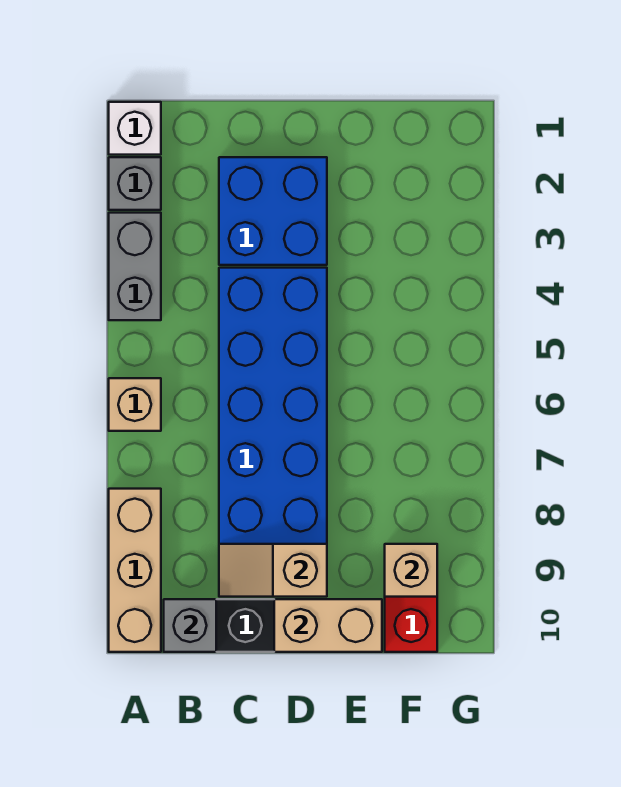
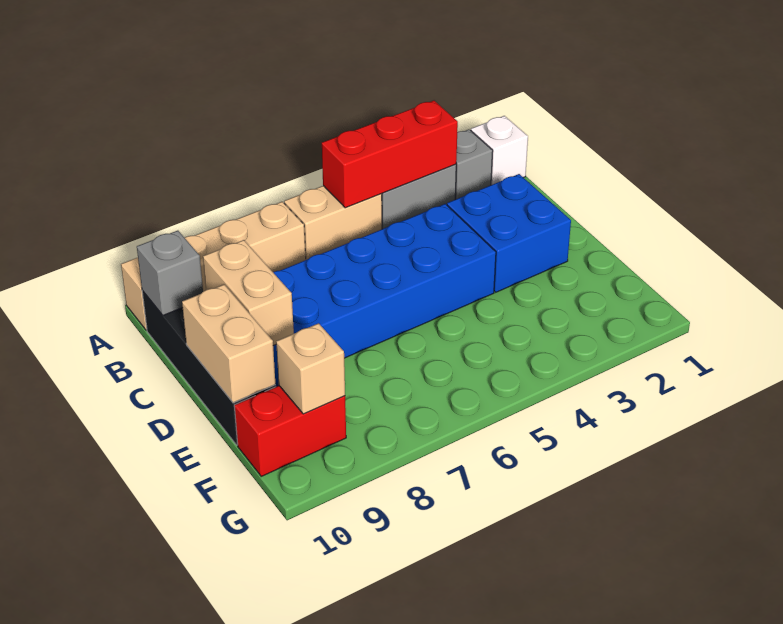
none -> red 1x3 brick [322,101,458,208]
tan 1x1 brick [109,378,161,431] -> tan 1x2 brick [284,186,382,260]
tan 1x3 brick [109,489,161,652] -> tan 1x4 brick [121,202,306,330]
tan 1x2 slope [219,544,327,597] -> tan 1x2 brick [203,240,294,346]

